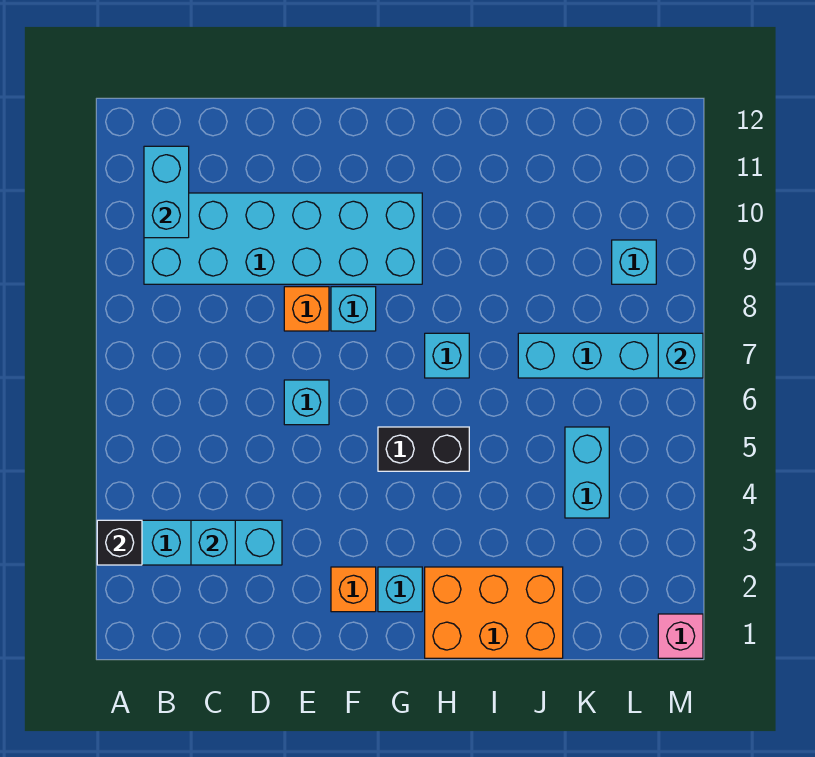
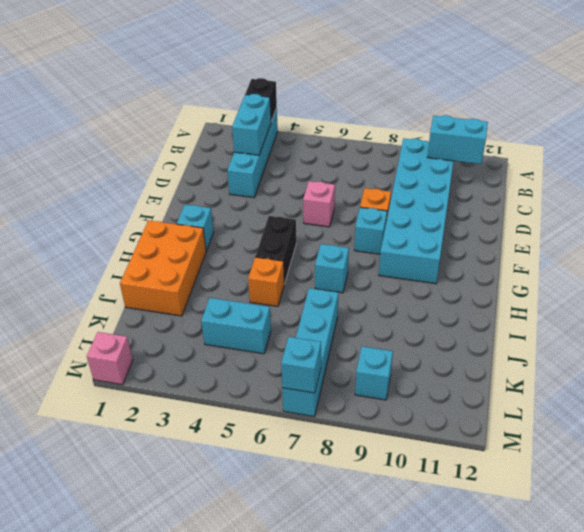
cyan 1x1 brick [191,520,235,565] -> cyan 1x2 brick [232,94,271,155]
cyan 1x1 brick [284,380,329,425] -> pink 1x1 brick [303,181,335,227]
orange 1x1 brick [331,567,376,612] -> orange 1x1 brick moved to [248,257,284,306]

